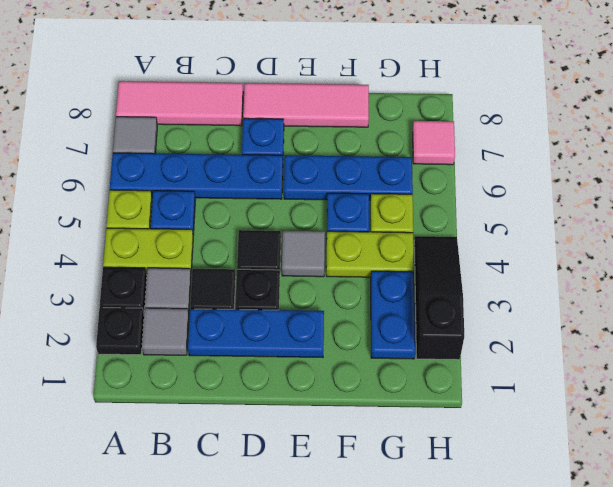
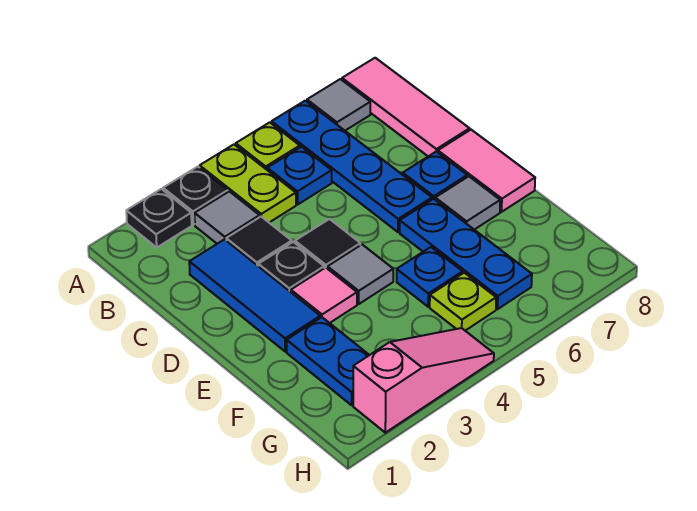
grey 1x1 tile [142,308,189,355] -> grey 1x1 tile moved to [435,176,500,230]
blue 1x3 plate [188,309,324,358] -> blue 1x3 tile [189,239,320,351]
pink 1x3 tile [243,83,369,127] -> pink 1x2 tile [438,130,535,212]
lime 1x2 plate [326,231,414,277] -> none
blue 1x2 plate [371,271,415,359] -> blue 1x2 plate turned to [287,317,369,405]
black 1x3 slope [414,236,464,360] -> pink 1x3 slope [353,328,494,433]
pink 1x1 tile [413,121,455,165] -> pink 1x1 tile moved to [291,268,357,323]

